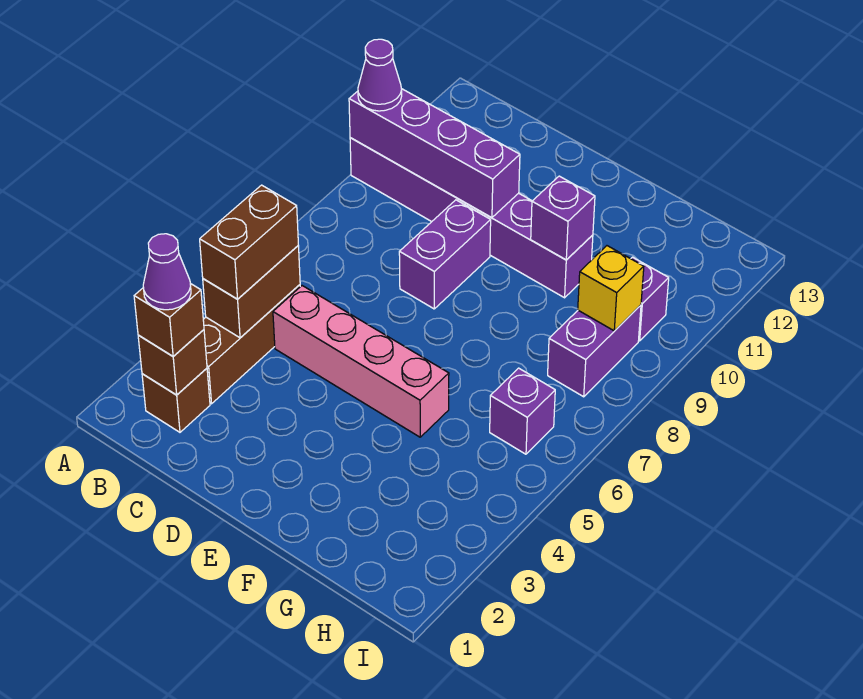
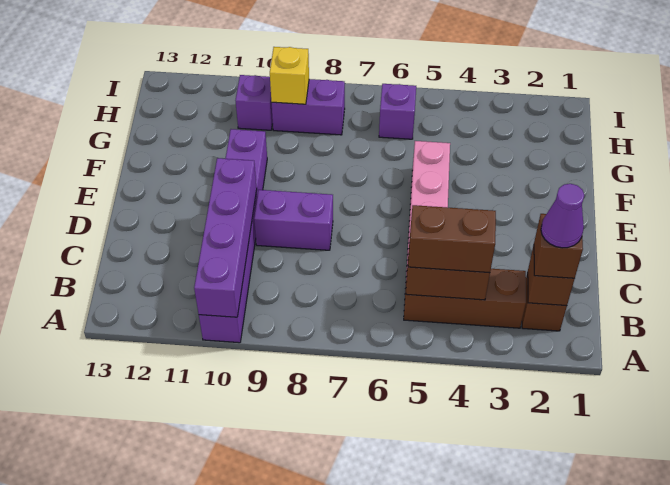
purple 1x1 cone [358,39,402,111] -> none
purple 1x1 brick [531,176,595,260] -> none

